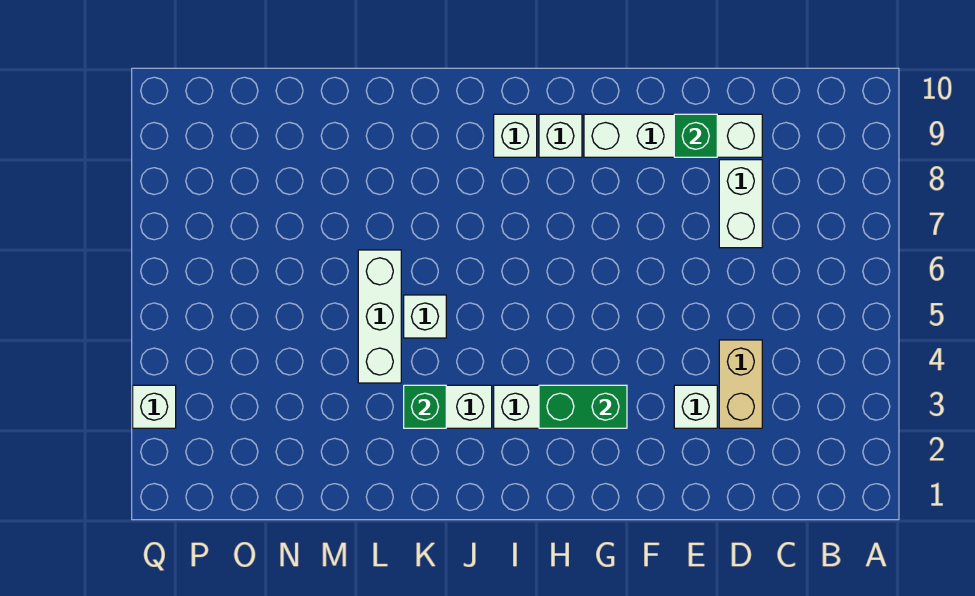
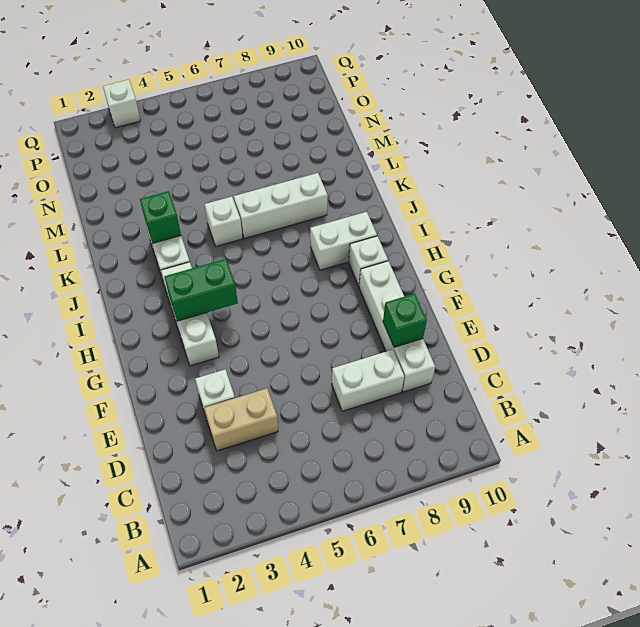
green 1x2 brick [539,385,627,428] -> green 1x2 brick turned to [164,259,238,321]
white 1x1 brick [494,114,537,157] -> white 1x2 brick [310,212,377,270]
white 1x3 brick [358,250,401,383] -> white 1x3 brick moved to [234,173,328,239]

